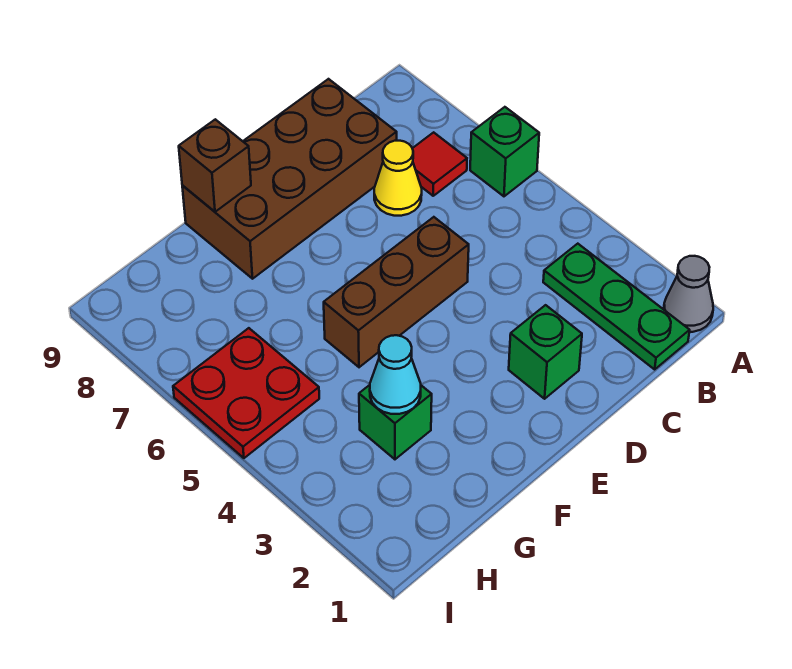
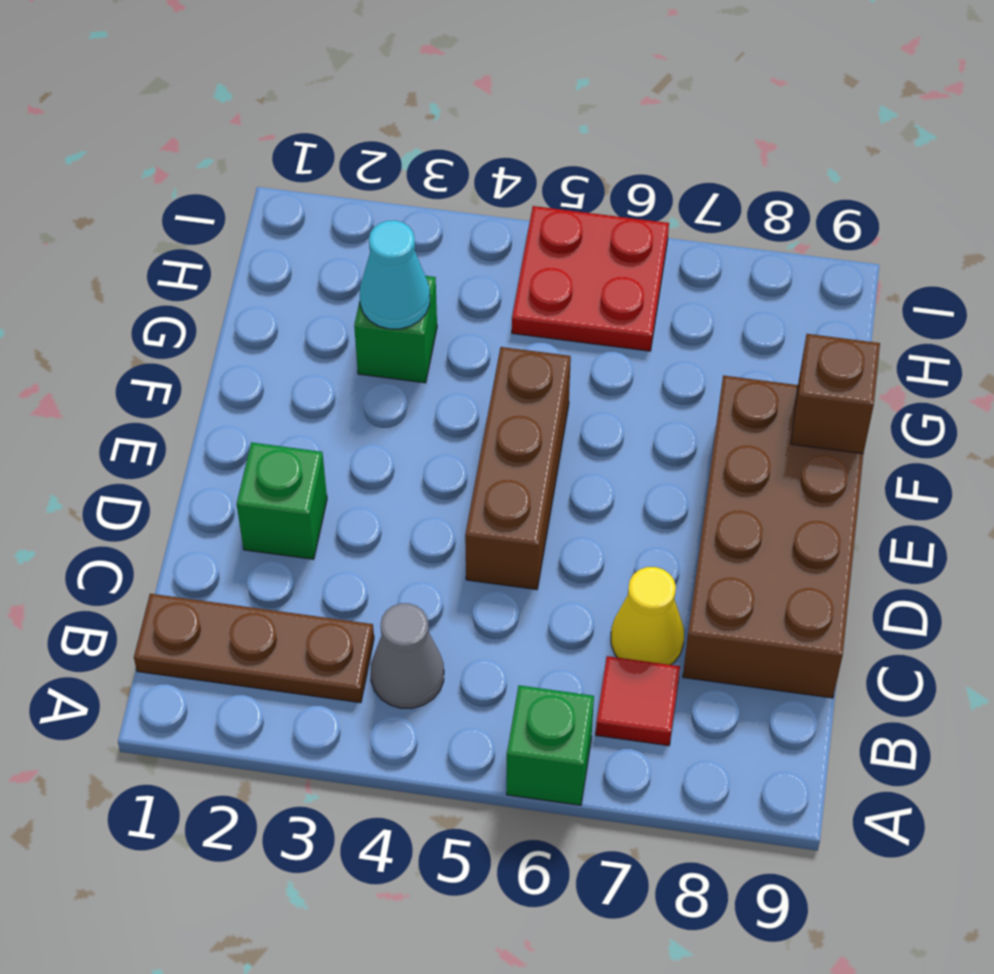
grey 1x1 cone [664,256,713,332] -> grey 1x1 cone moved to [371,603,444,708]
green 1x3 plate [543,244,690,369] -> brown 1x3 plate [134,594,374,703]

